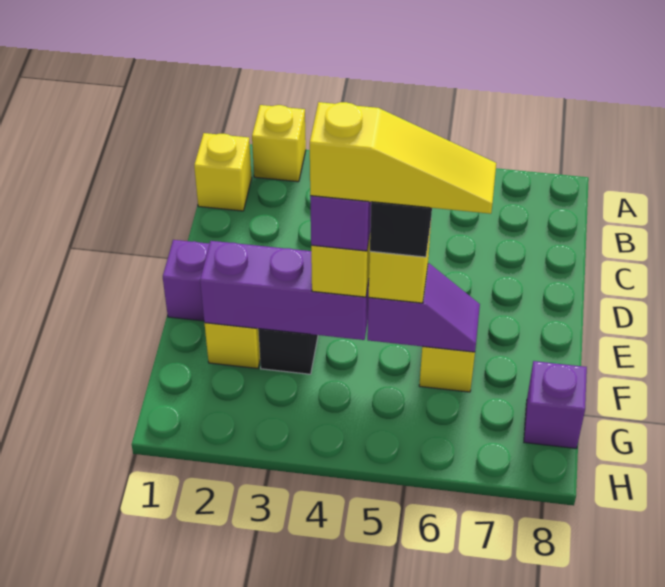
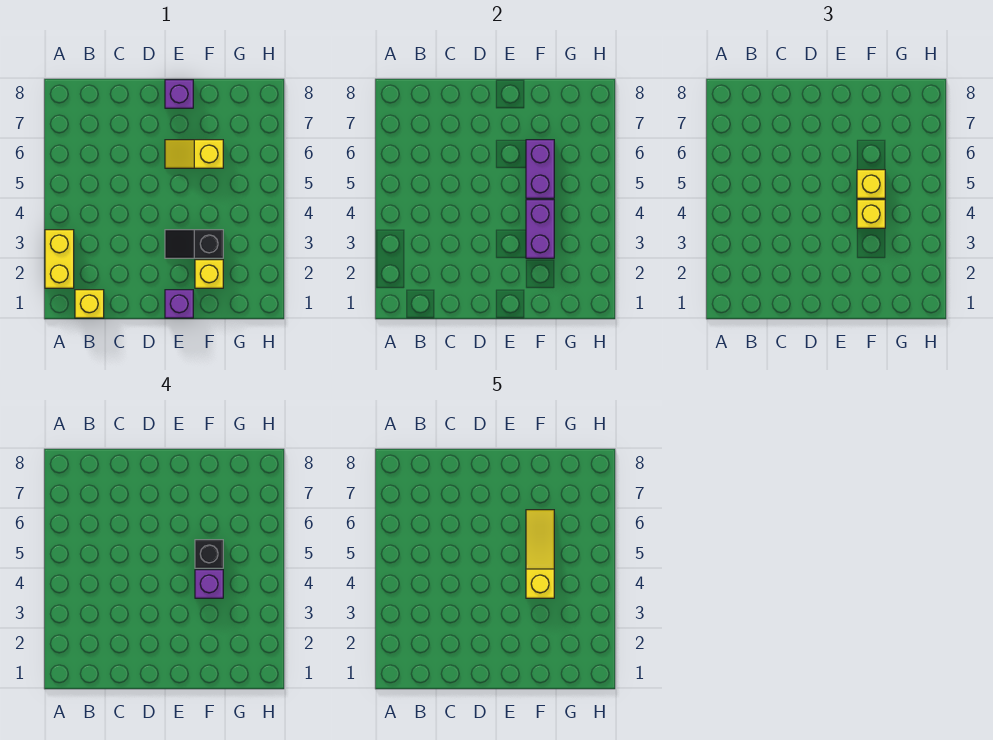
yellow 1x1 brick [252,105,306,182] -> yellow 1x2 brick [45,230,74,288]
purple 1x3 brick [200,241,369,340] -> purple 1x2 brick [526,200,554,258]
purple 1x2 slope [367,263,480,352] -> purple 1x2 brick [526,140,554,198]
purple 1x1 brick [524,361,587,448] -> purple 1x1 brick moved to [165,80,193,108]

